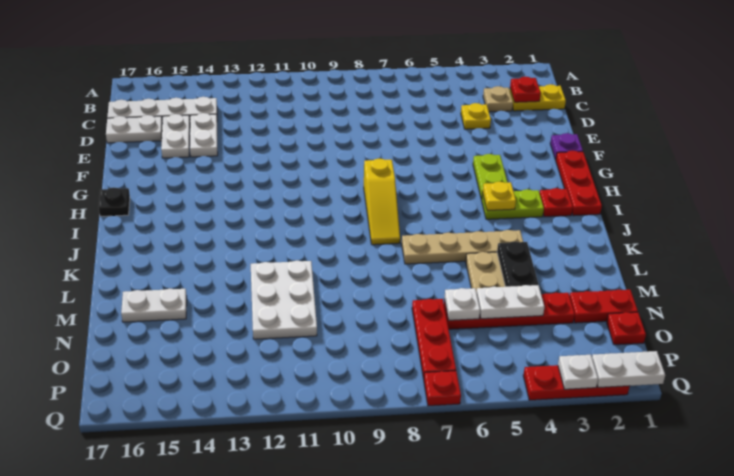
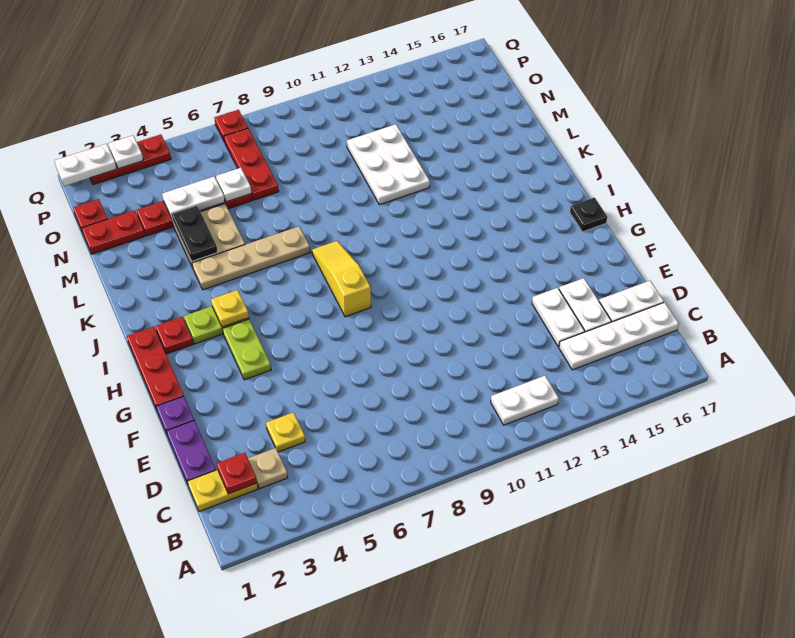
none -> purple 1x2 plate [166,420,216,484]
white 1x2 plate [121,288,187,322] -> white 1x2 plate moved to [491,376,559,425]

